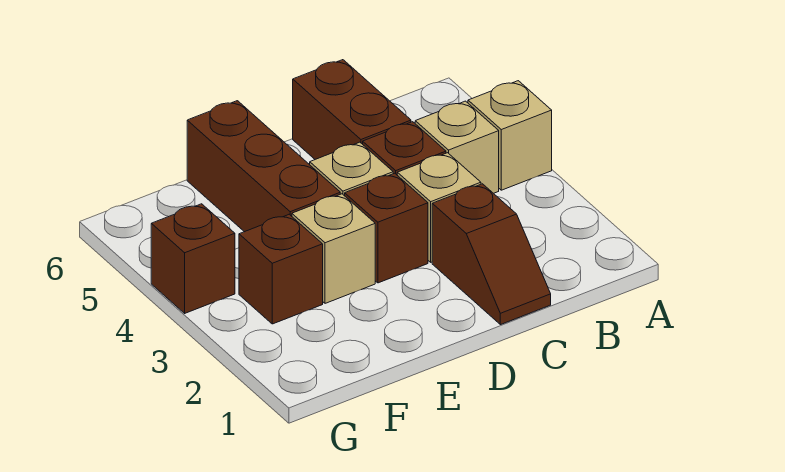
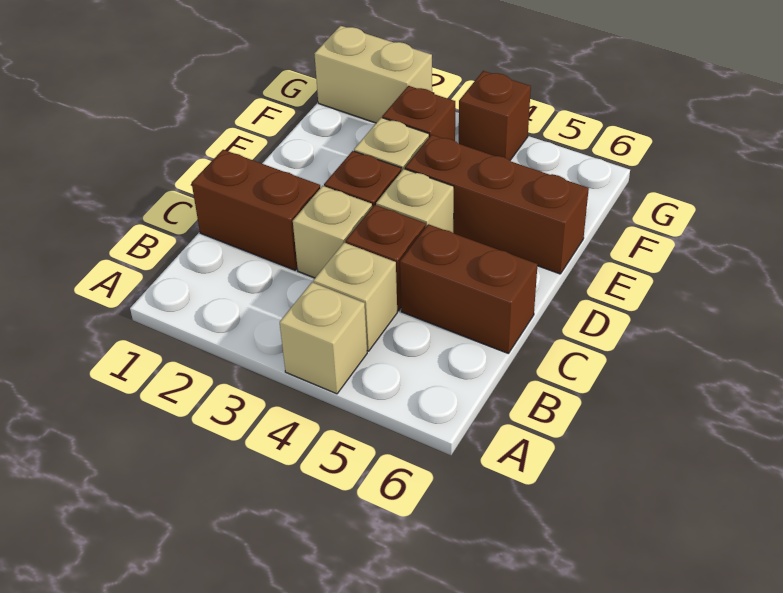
brown 1x2 slope [432,184,551,325] -> brown 1x2 brick [192,150,320,270]
none -> tan 1x2 brick [314,26,432,123]

